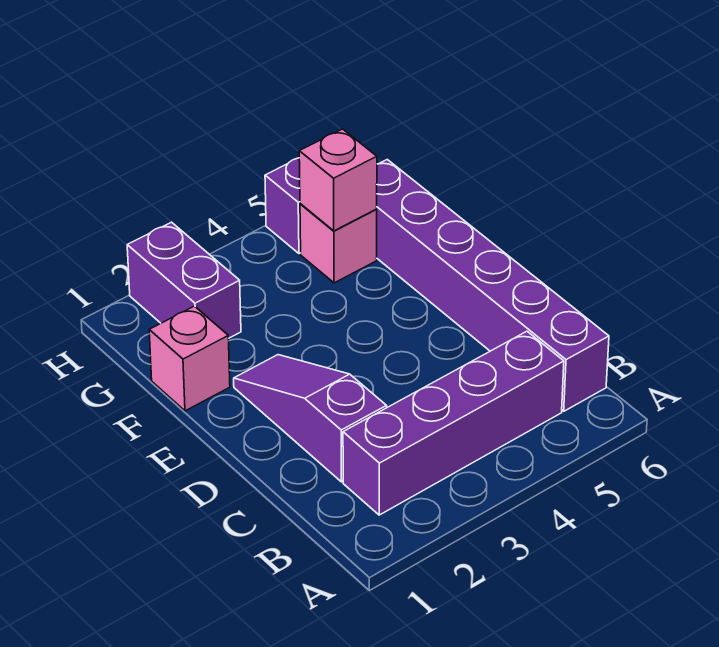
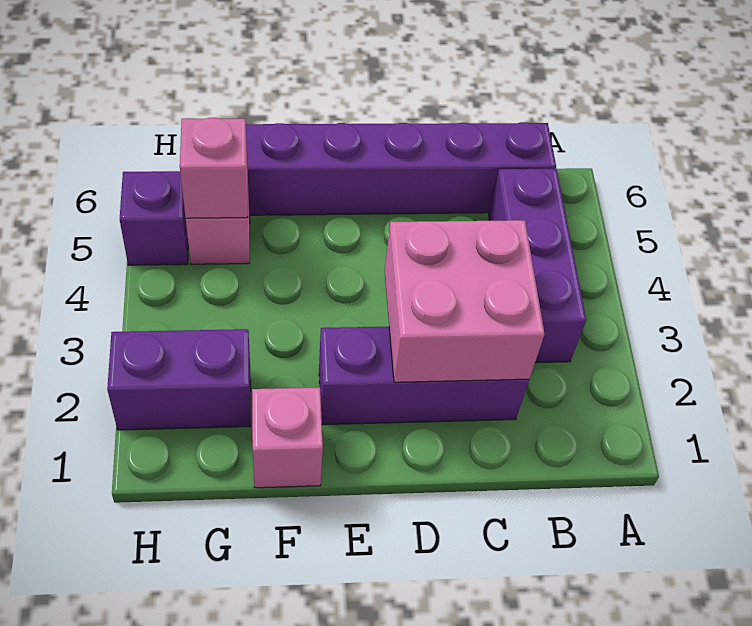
purple 1x4 brick [343,331,564,515] -> purple 1x3 brick [489,169,586,363]
purple 1x3 slope [234,355,387,482] -> purple 1x3 brick [319,327,529,425]
none -> pink 2x2 brick [385,220,545,382]

